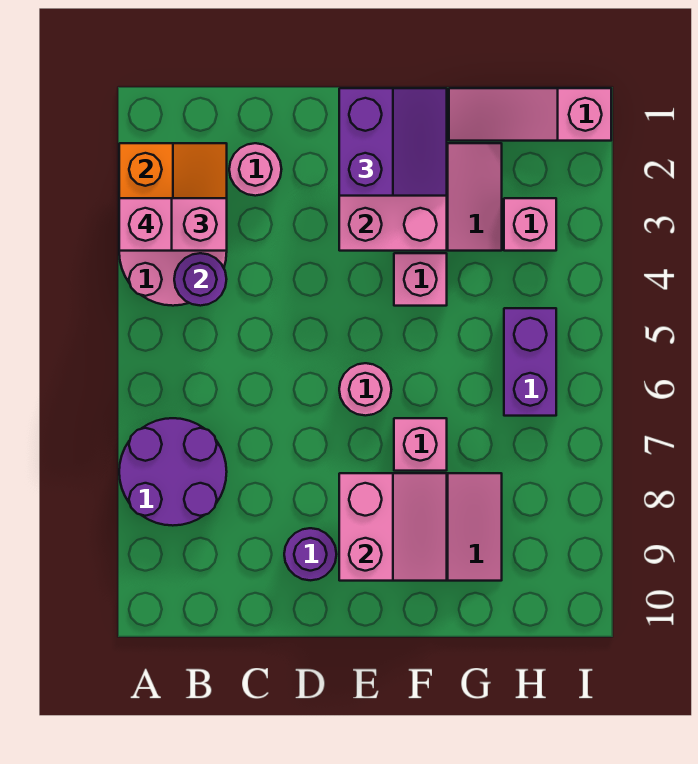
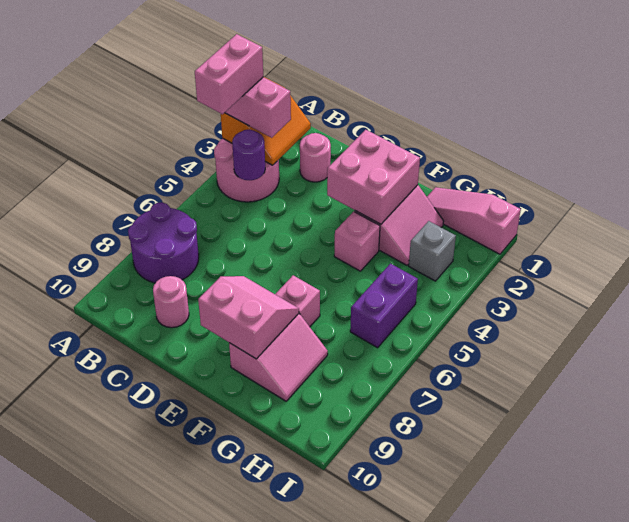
pink 1x1 brick [119,198,172,251] -> pink 1x2 brick [195,34,263,114]
purple 1x1 round brick [284,528,337,580] -> none
purple 2x2 slope [339,88,447,196] -> none
pink 1x1 round brick [339,363,391,416] -> pink 1x1 round brick moved to [153,276,189,328]
pink 2x2 slope [339,473,447,581] -> pink 2x2 slope turned to [198,276,299,359]
pink 1x1 brick [504,198,556,251] -> grey 1x1 brick [409,221,456,281]

